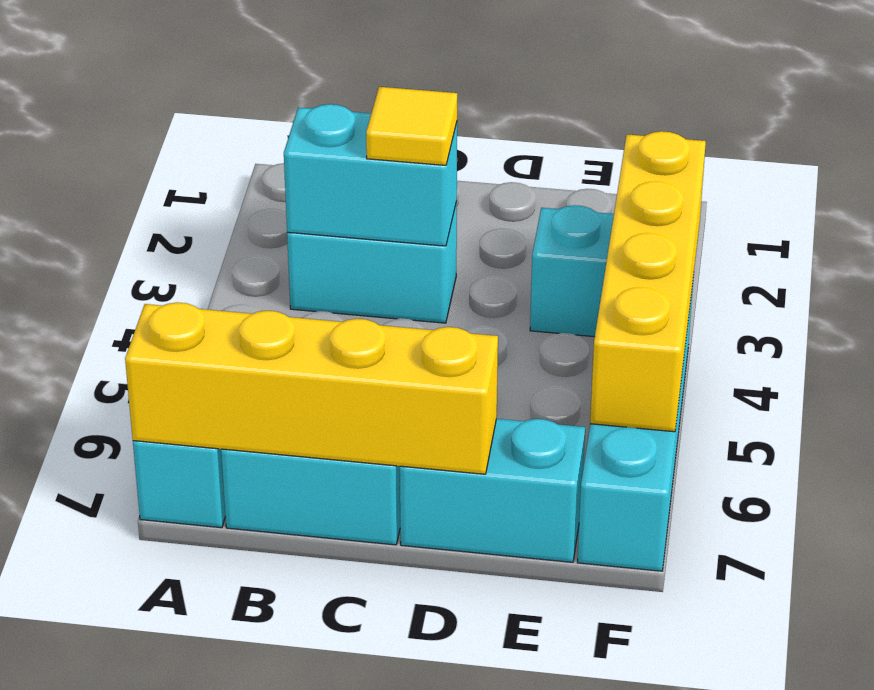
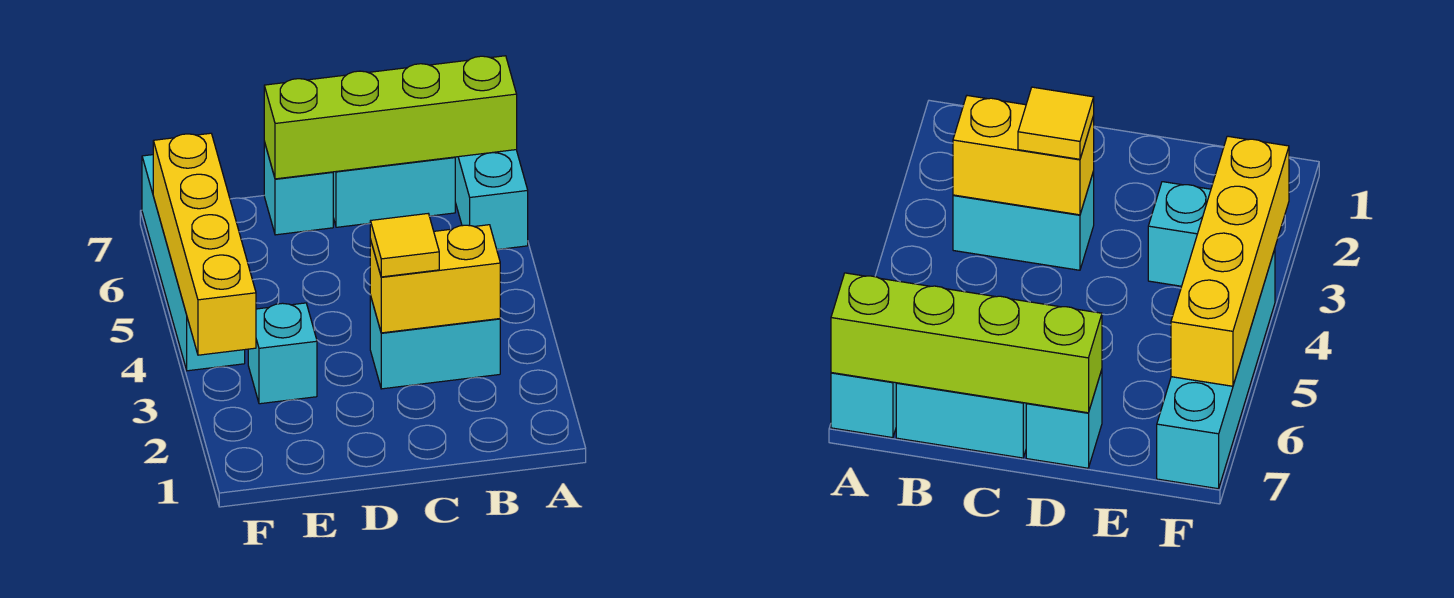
yellow 1x4 brick [125,302,498,474] -> lime 1x4 brick [264,56,517,179]
cyan 1x2 brick [284,104,457,246] -> yellow 1x2 brick [370,225,500,333]
cyan 1x2 brick [400,419,585,562] -> cyan 1x1 brick [264,142,333,235]

